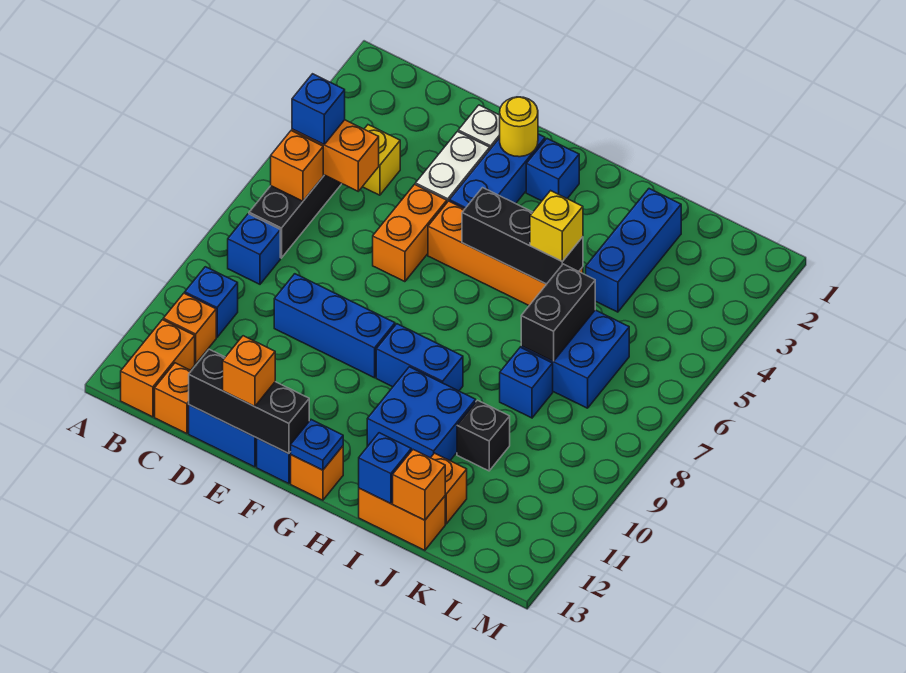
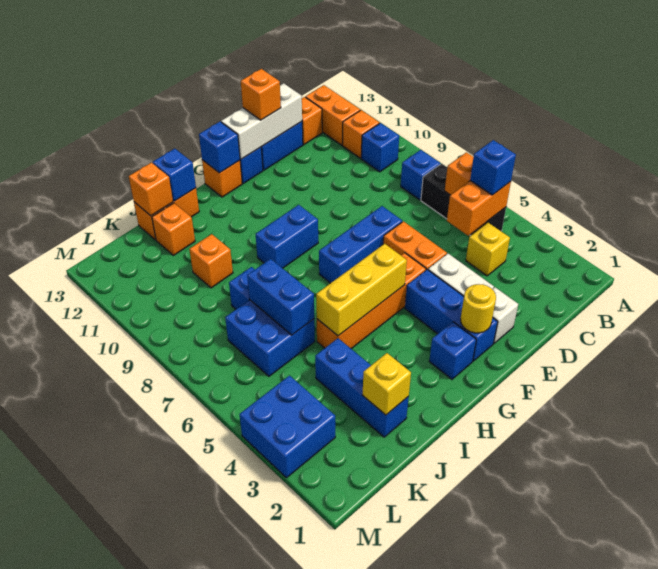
blue 1x3 brick [274,274,395,378] -> blue 1x3 brick moved to [319,206,402,283]
black 1x3 brick [189,349,309,454] -> white 1x3 brick [221,83,302,159]
black 1x3 brick [462,188,583,284] -> yellow 1x3 brick [316,244,407,336]
blue 1x1 plate [291,420,343,470] -> blue 1x1 brick [199,122,240,173]
blue 2x2 brick [367,367,476,460] -> blue 2x2 brick moved to [239,376,335,478]
yellow 1x1 brick [530,191,583,261] -> yellow 1x1 brick moved to [363,353,411,415]
black 1x2 brick [521,264,595,361] -> blue 1x2 brick [247,259,314,335]
black 1x1 brick [457,400,510,471] -> orange 1x1 brick [189,234,233,288]

